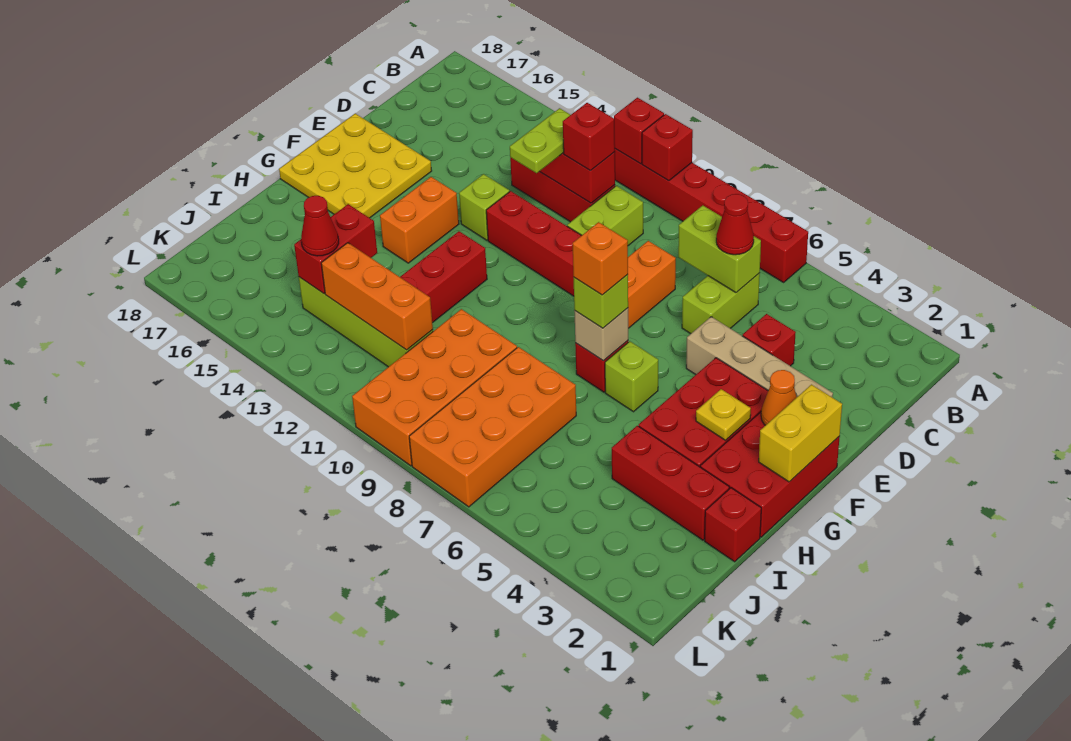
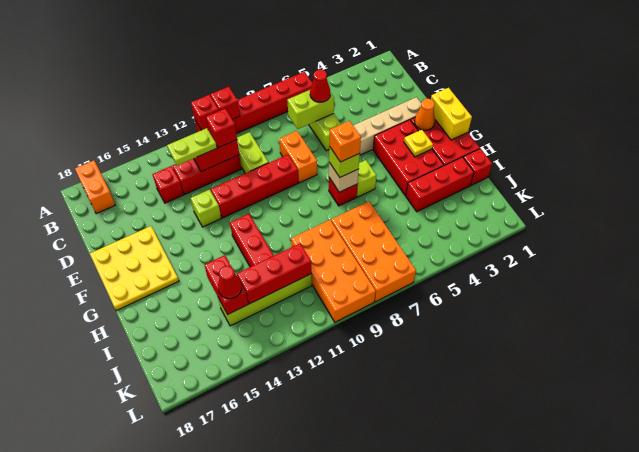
lime 1x2 plate [510,108,570,173] -> lime 1x2 plate turned to [167,128,217,165]
red 1x1 brick [743,314,796,366] -> red 1x1 brick moved to [152,166,184,203]
orange 1x2 brick [380,177,459,263] -> orange 1x2 brick moved to [75,160,115,214]
orange 1x3 brick [321,243,433,350] -> red 1x3 brick [237,243,311,304]

